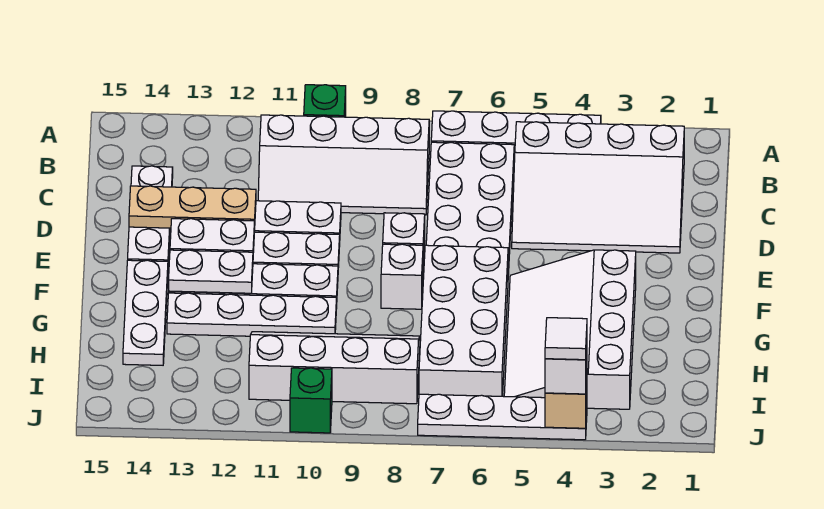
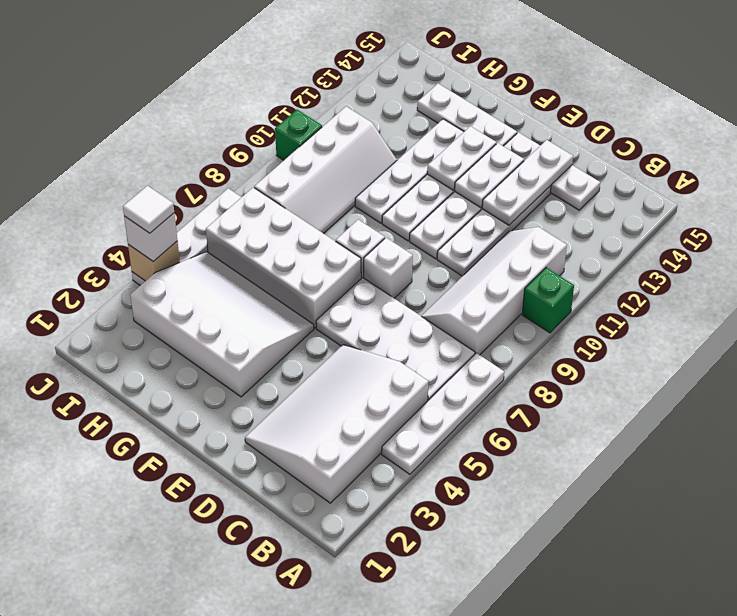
tan 1x3 plate [129,186,256,228] -> white 1x3 plate [482,140,573,225]

